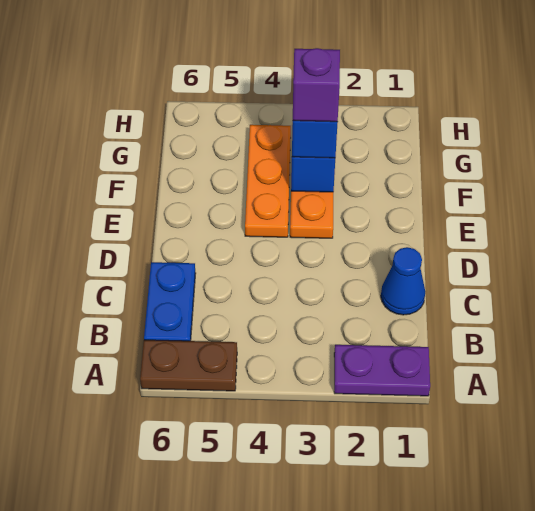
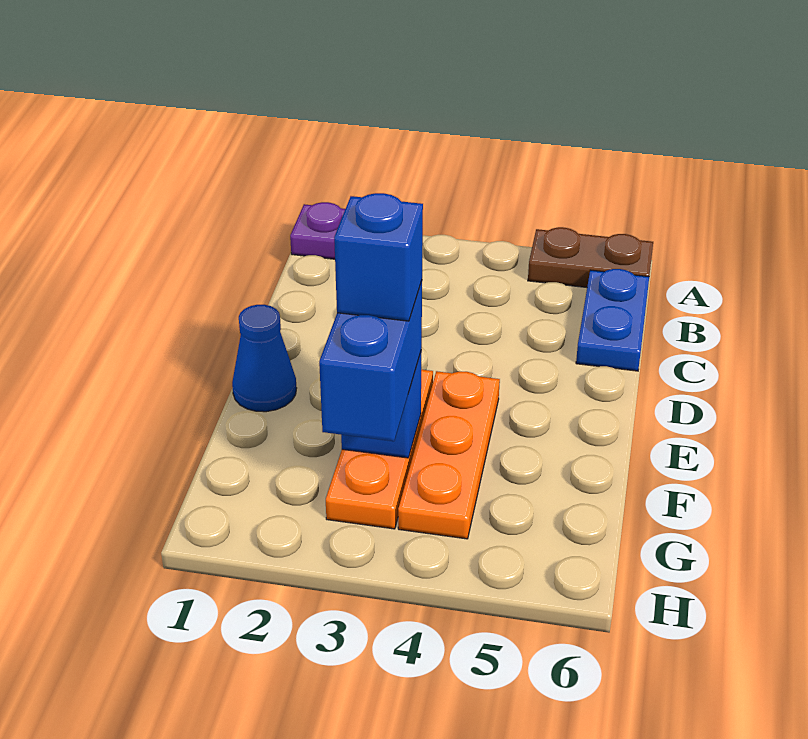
blue 1x1 cone [381,247,426,315] -> blue 1x1 cone moved to [232,305,297,412]
purple 1x1 brick [293,48,340,122] -> blue 1x1 brick [334,193,423,321]

